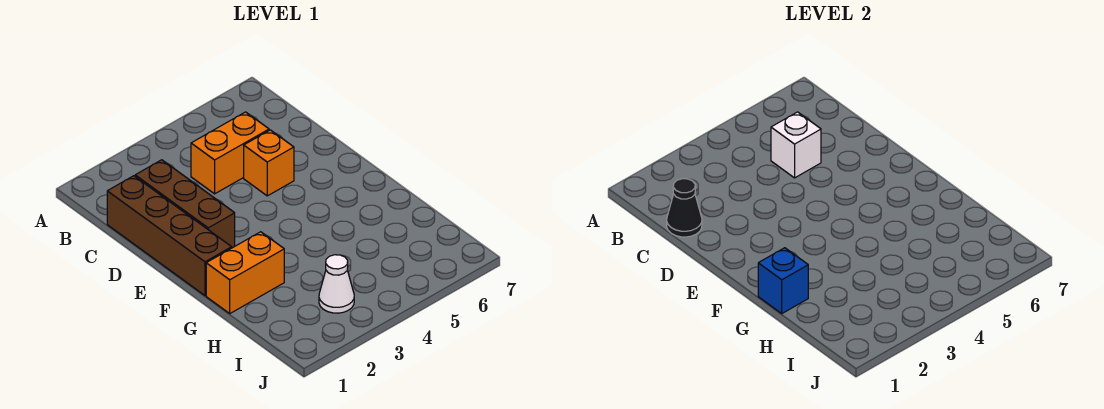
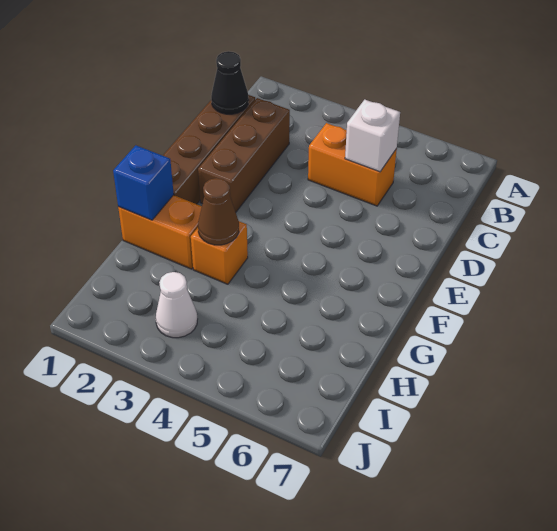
orange 1x1 brick [244,130,294,196] -> orange 1x1 brick moved to [191,221,248,284]
none -> brown 1x1 cone [198,178,239,245]

